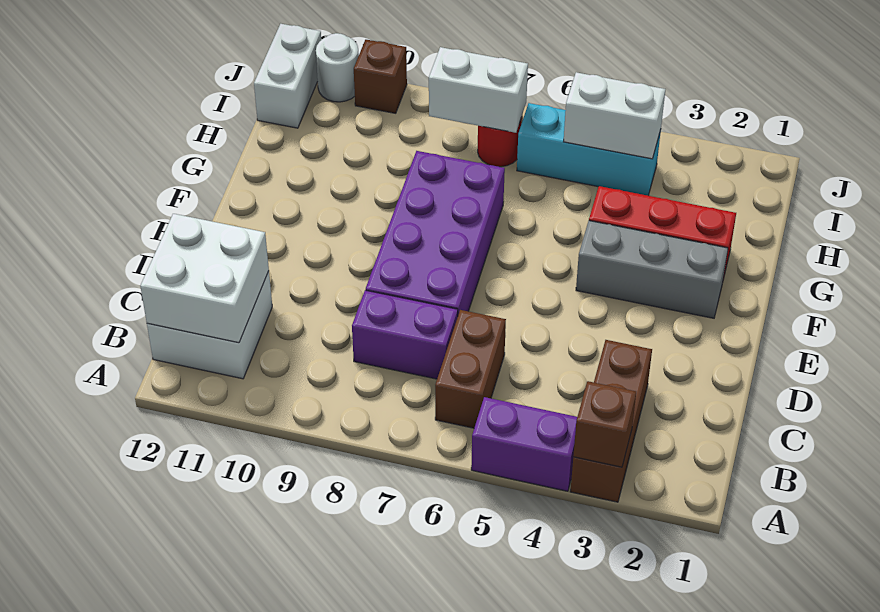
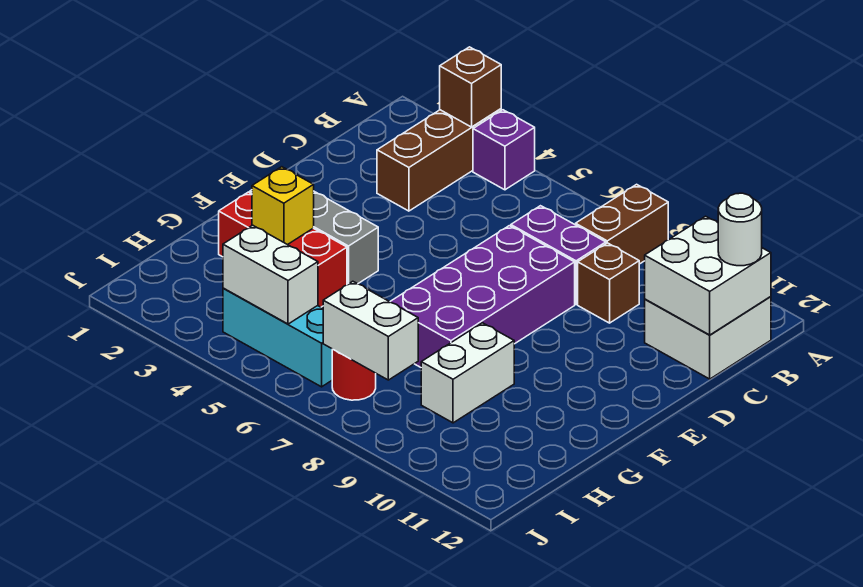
purple 1x2 brick [471,397,577,491] -> purple 1x1 brick [473,110,535,190]
brown 1x2 brick [435,310,506,428] -> brown 1x2 brick moved to [576,184,668,264]
none -> yellow 1x1 brick [252,167,314,245]
white 1x2 brick [254,24,321,128] -> white 1x2 brick moved to [421,323,514,423]
brown 1x1 brick [354,40,407,113] -> brown 1x1 brick moved to [578,243,639,323]
white 1x1 round brick [316,33,359,102] -> white 1x1 round brick moved to [718,193,762,266]

